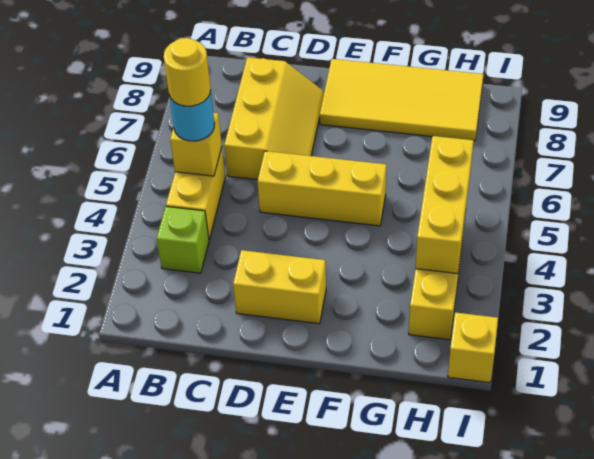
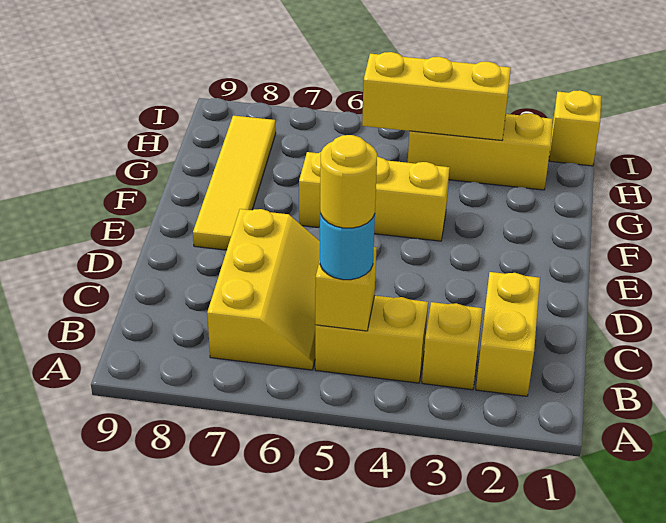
lime 1x1 brick [156,206,209,273] -> yellow 1x1 brick [422,302,482,390]
yellow 2x3 slope [224,57,324,180] -> yellow 2x3 slope turned to [207,209,320,370]
yellow 1x2 brick [233,250,326,324] -> yellow 1x2 brick moved to [476,272,540,396]
yellow 1x3 brick [257,151,386,226] -> yellow 1x3 brick turned to [299,152,450,241]
yellow 2x4 tile [320,59,484,141] -> yellow 1x4 tile [193,116,276,250]

